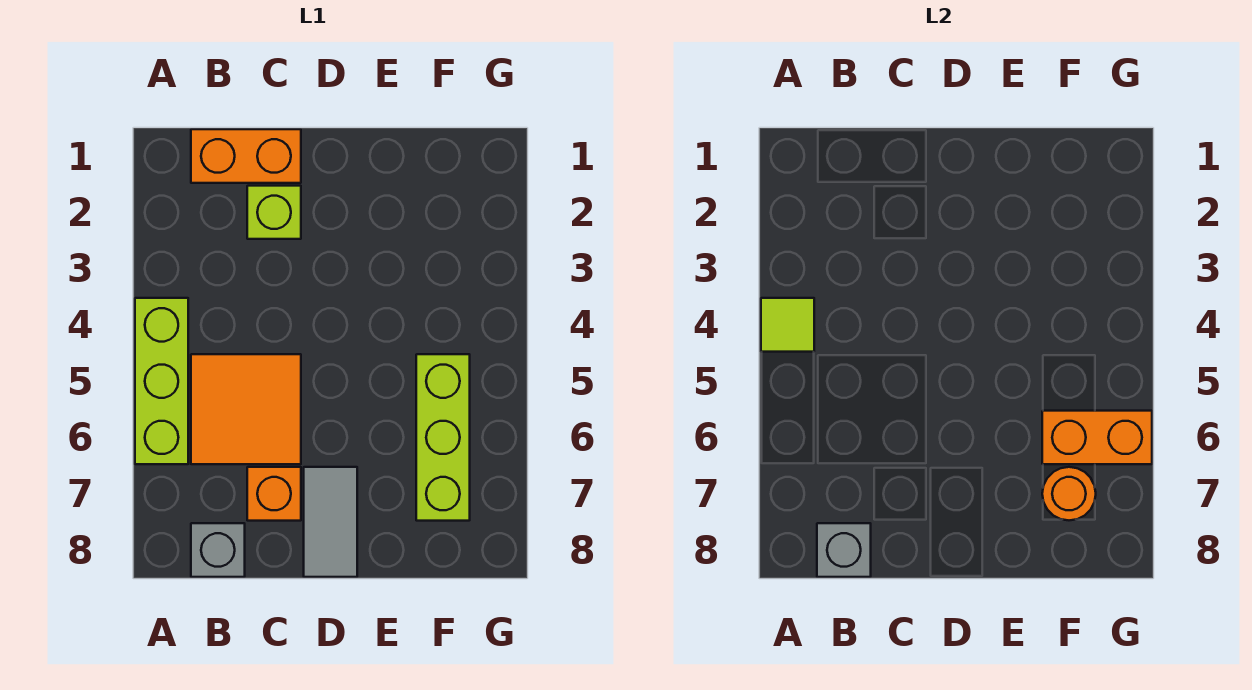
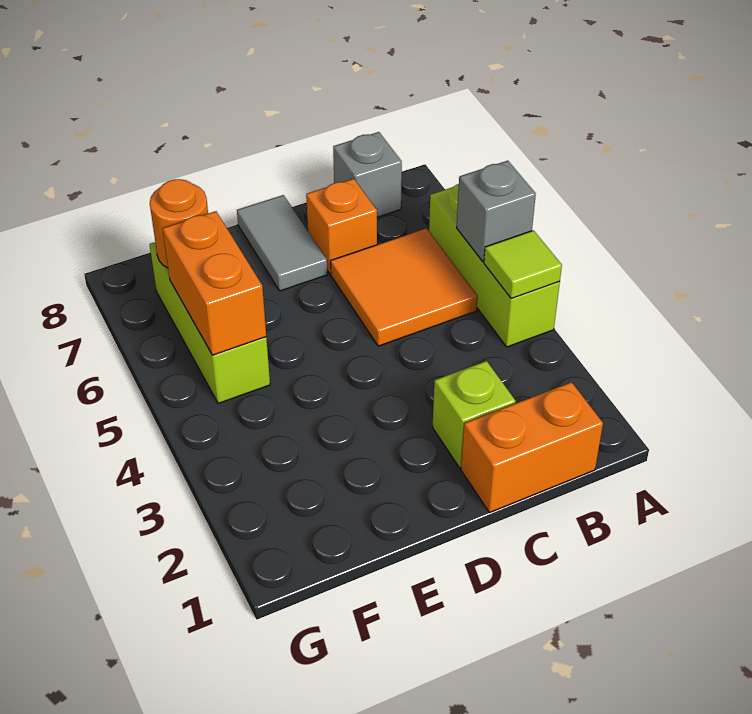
grey 1x1 brick [817,523,871,577] -> grey 1x1 brick moved to [457,161,536,262]
orange 1x2 brick [1042,411,1152,464] -> orange 1x2 brick turned to [163,211,266,355]

